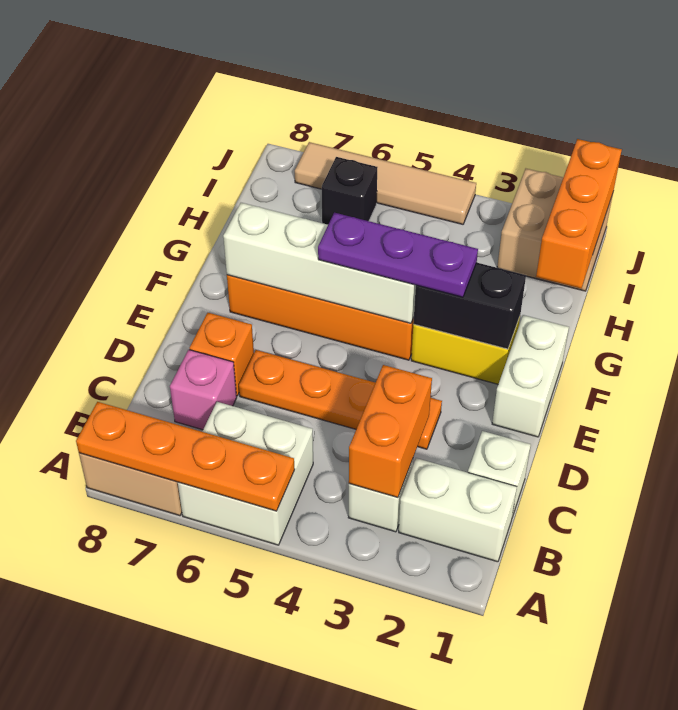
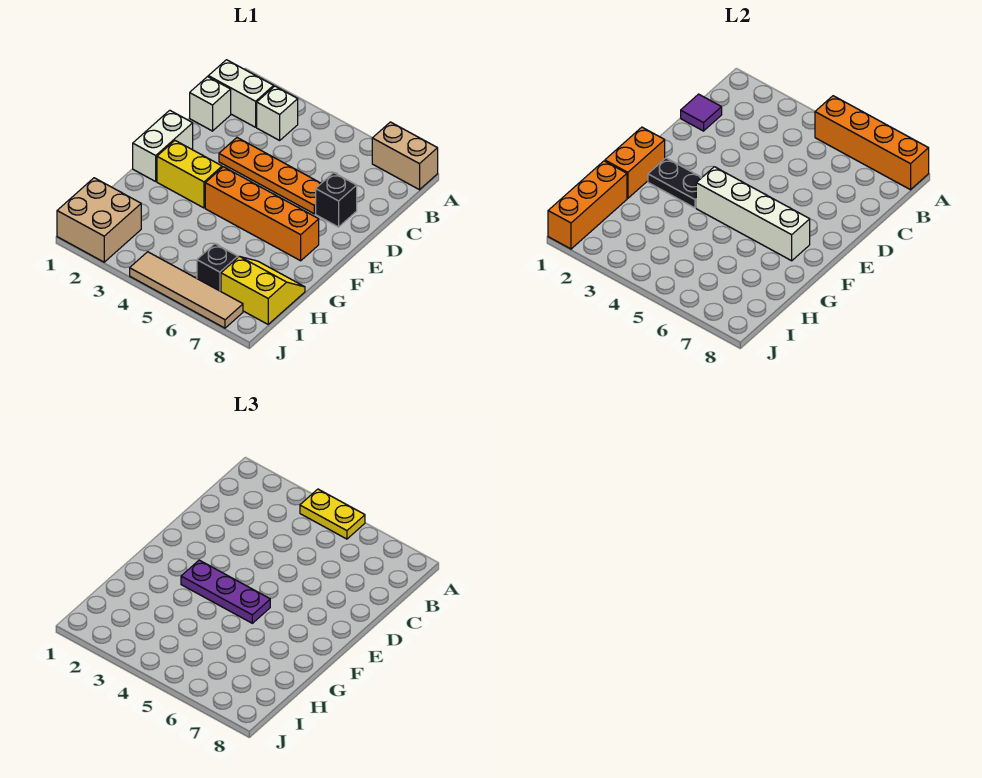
none -> yellow 1x2 plate [300,489,365,539]
white 2x2 brick [178,402,313,545] -> none
orange 1x4 plate [76,402,295,511] -> orange 1x4 brick [815,96,929,190]
orange 1x2 brick [349,365,432,498] -> orange 1x2 brick moved to [605,127,665,198]
none -> purple 1x1 tile [681,94,722,131]
pink 1x1 brick [170,350,237,430] -> none
orange 1x1 brick [190,313,254,396] -> black 1x1 brick [316,173,357,227]
black 1x2 brick [413,263,526,349] -> black 1x2 plate [648,158,702,208]
none -> yellow 2x2 slope [221,256,305,324]

